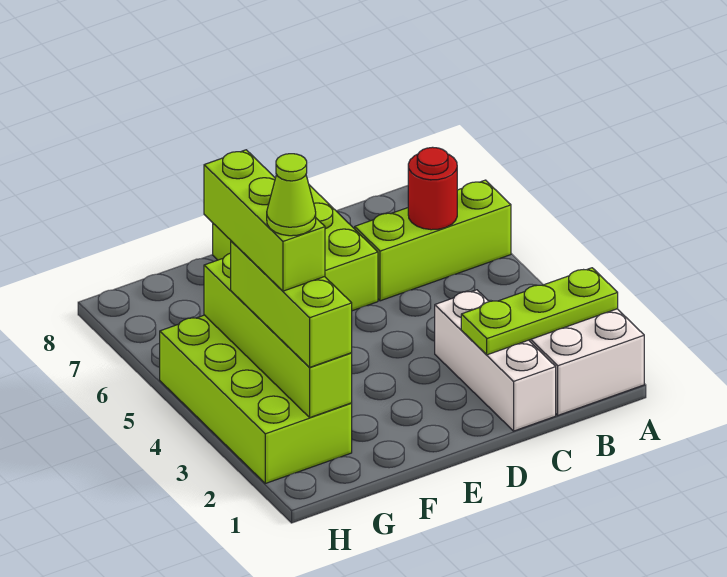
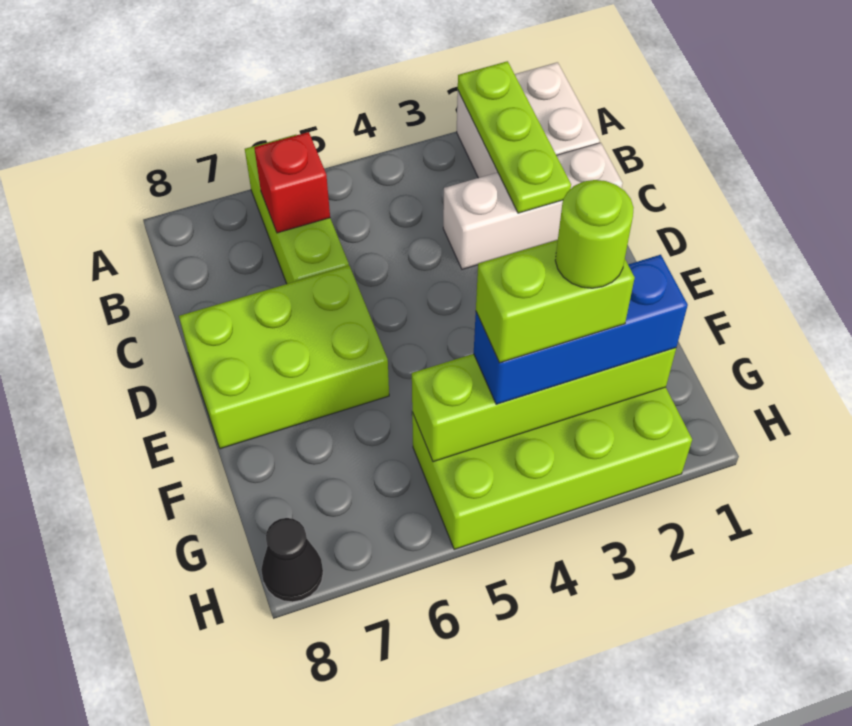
red 1x1 round brick [408,147,457,230] -> red 1x1 brick [254,132,330,233]
lime 1x3 brick [231,241,352,367] -> blue 1x3 brick [474,255,688,404]
lime 1x3 brick [204,150,325,291] -> lime 1x2 brick [476,240,635,363]
lime 1x1 cone [267,154,316,236] -> lime 1x1 round brick [555,180,634,288]
none -> black 1x1 cone [261,518,323,602]

